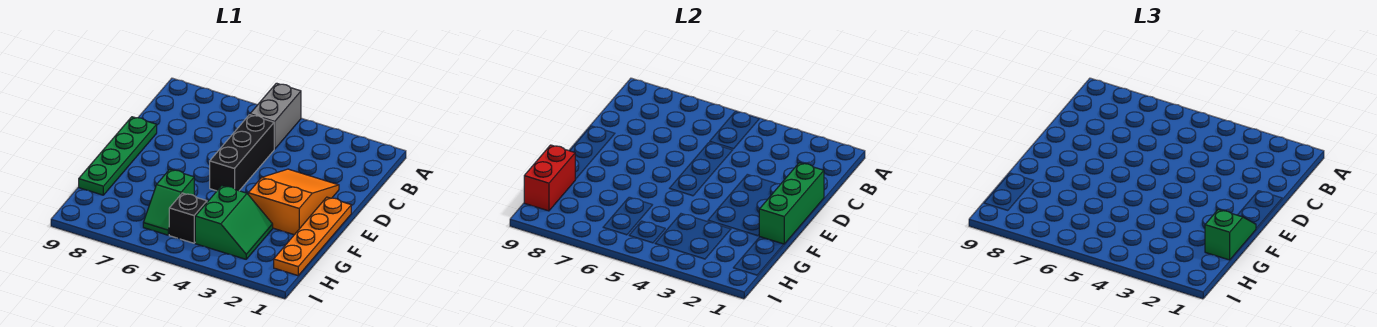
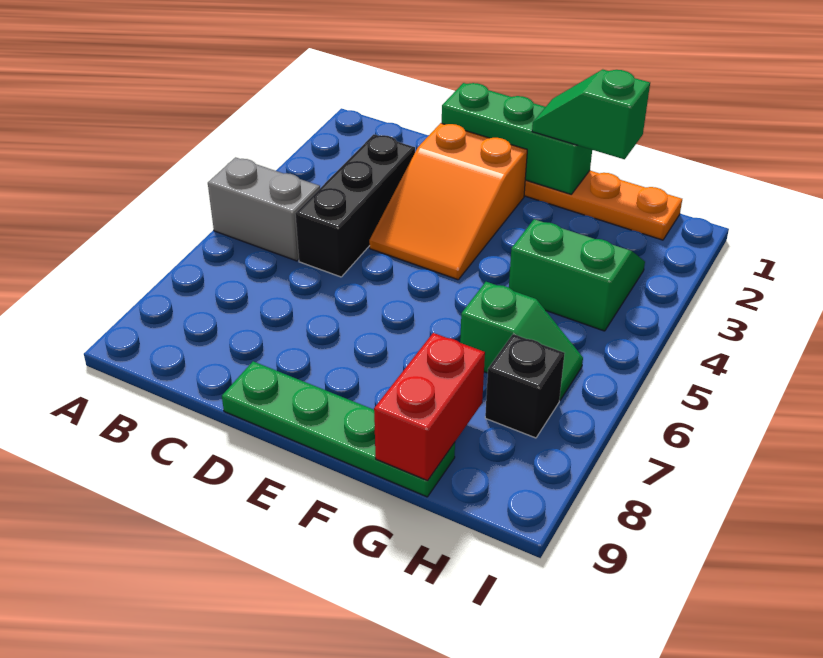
black 1x3 brick [210,115,274,191] -> black 1x3 brick turned to [295,134,415,277]
orange 2x3 slope [248,169,339,235] -> orange 2x3 slope turned to [369,123,527,280]
red 1x2 brick [524,145,575,211] -> red 1x2 brick turned to [374,333,485,481]
black 1x1 brick [169,193,207,243] -> black 1x1 brick moved to [485,334,565,438]

